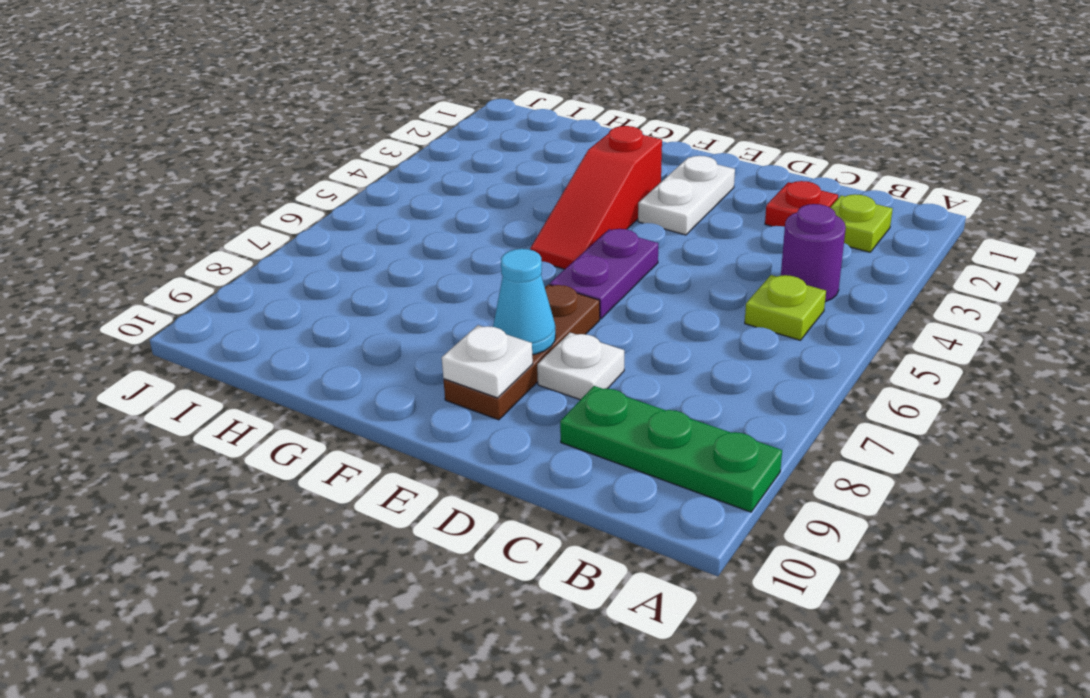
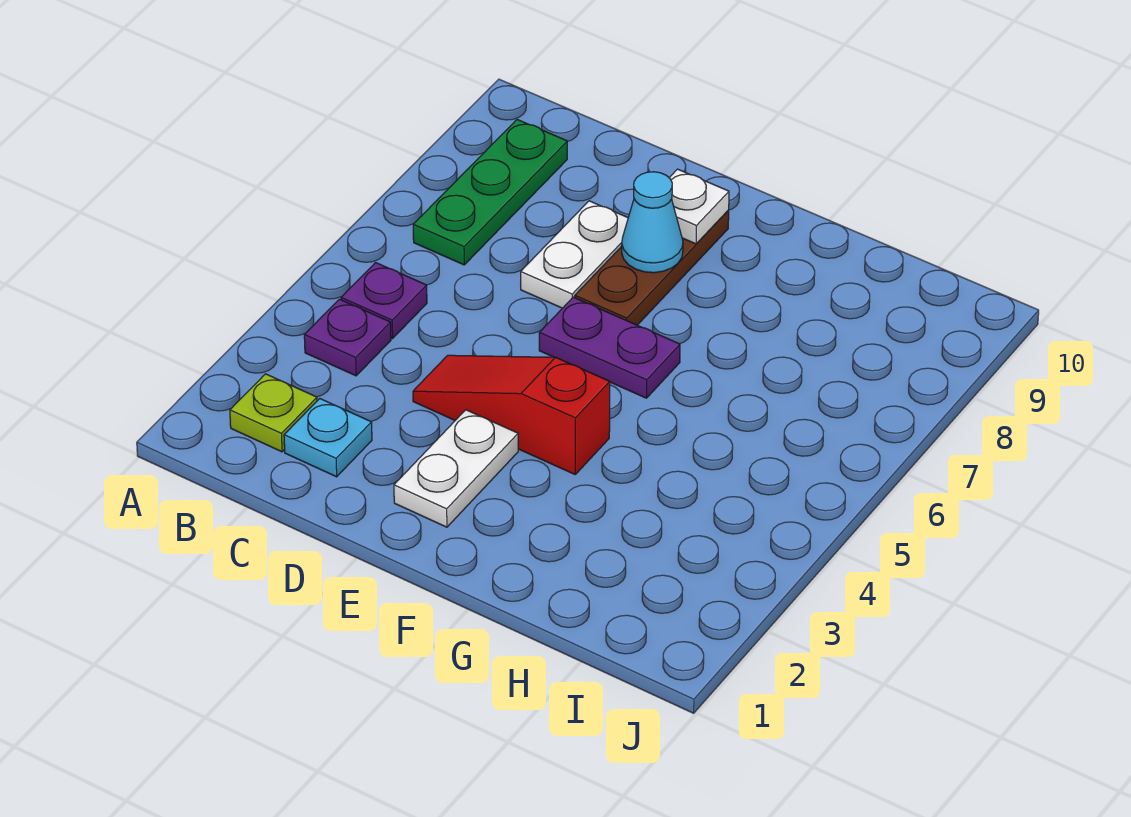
green 1x3 plate [560,386,782,512] -> green 1x3 plate turned to [413,120,567,265]
purple 1x1 round brick [781,204,846,302] -> purple 1x1 plate [304,299,391,376]
lime 1x1 plate [745,275,826,340] -> purple 1x1 plate [341,263,427,338]
red 1x1 plate [765,181,838,227] -> cyan 1x1 plate [284,399,372,477]
white 1x1 plate [537,333,624,400] -> white 1x2 plate [521,201,628,308]
purple 1x2 plate [550,229,658,319] -> purple 1x2 plate turned to [539,297,680,398]
red 1x3 slope [530,126,662,269] -> red 1x3 slope turned to [413,355,610,474]

